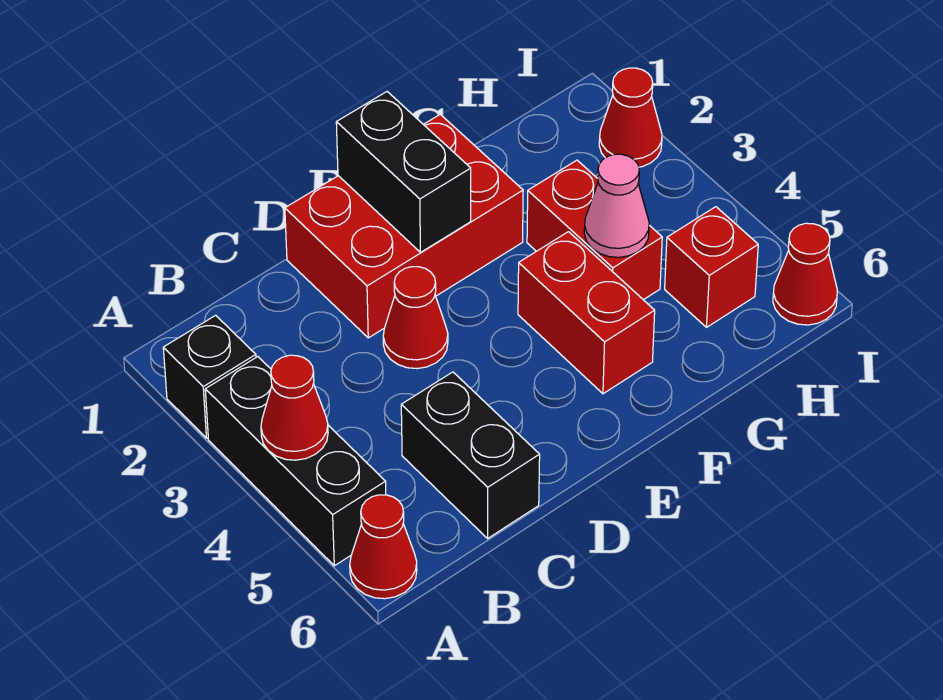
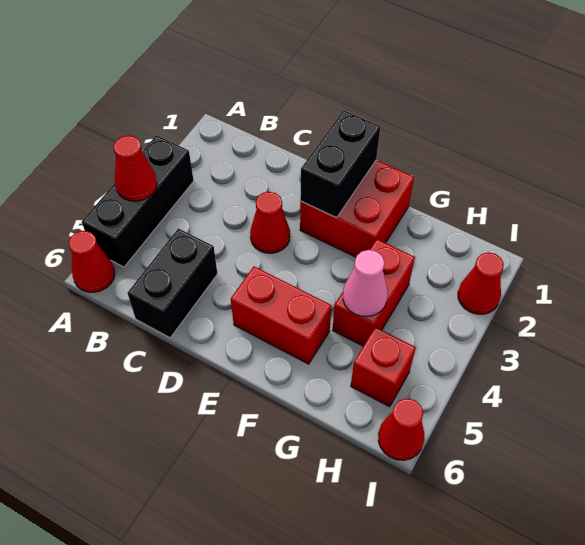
black 1x1 brick [163,315,256,438] -> none
red 2x3 brick [285,114,523,338] -> red 2x2 brick [300,160,414,257]
red 1x2 brick [518,232,655,394] -> red 1x2 brick turned to [231,267,332,364]

